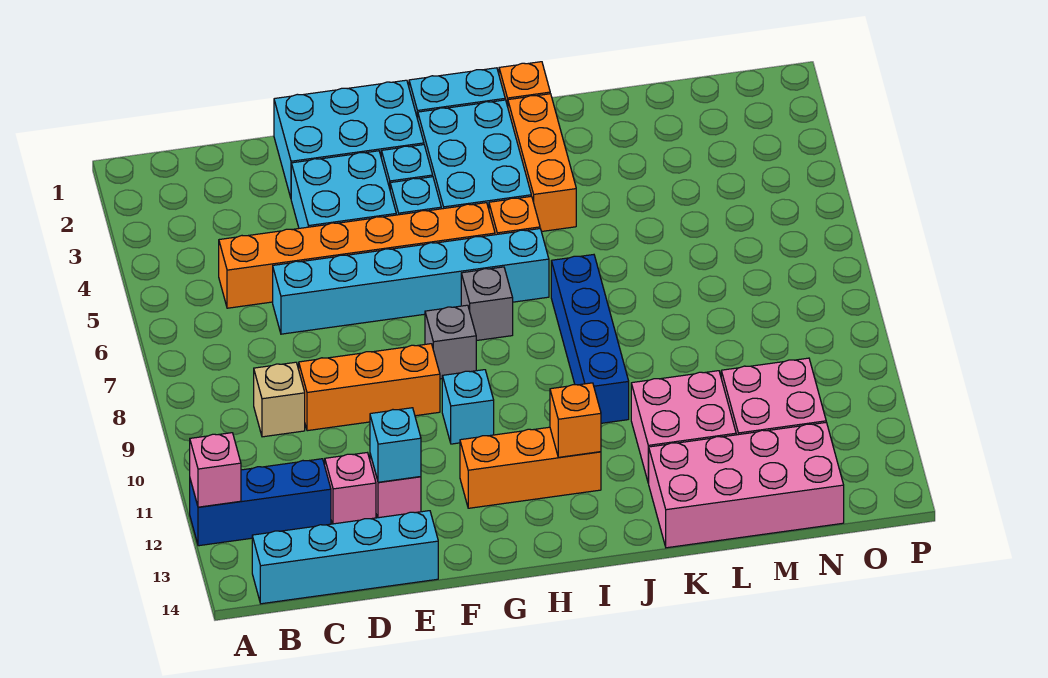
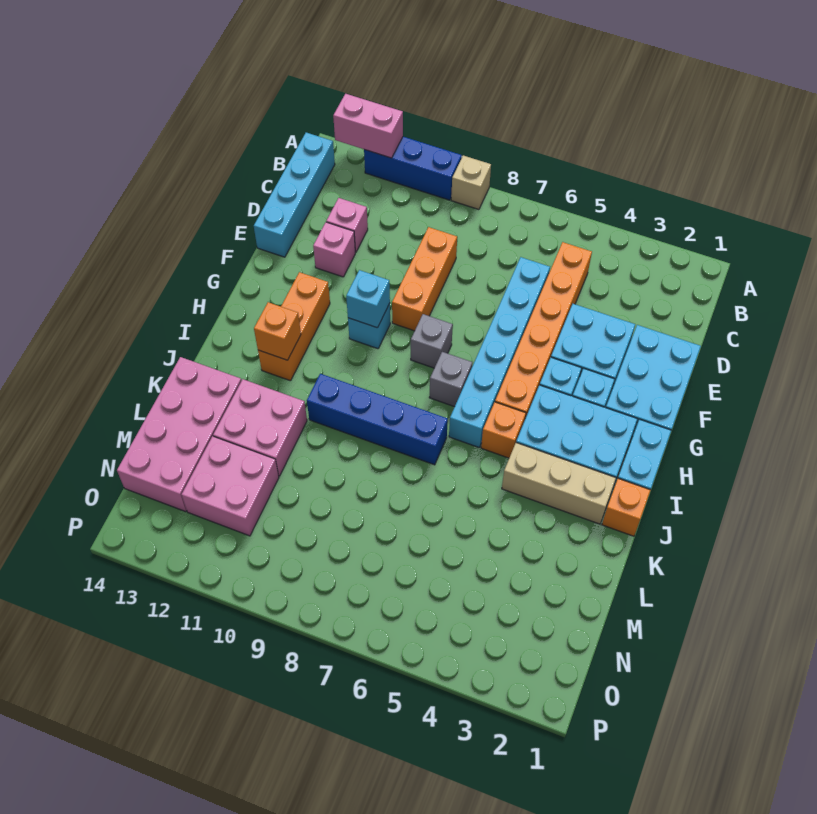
blue 1x3 brick [190,459,331,546] -> blue 1x3 brick turned to [364,137,462,200]
pink 1x1 brick [190,433,241,507] -> pink 1x2 brick [333,94,403,158]
tan 1x1 brick [254,362,305,437] -> tan 1x1 brick moved to [451,155,491,210]
cyan 1x1 brick [370,408,421,482] -> cyan 1x1 brick moved to [346,270,390,328]
orange 1x3 brick [508,94,576,232] -> tan 1x3 brick [502,443,616,524]

